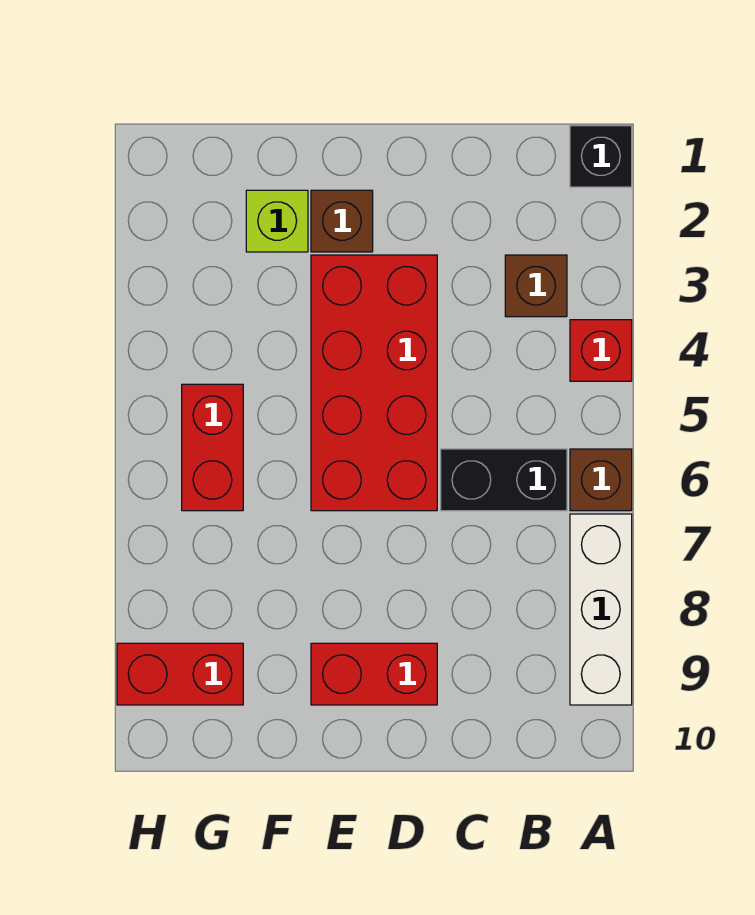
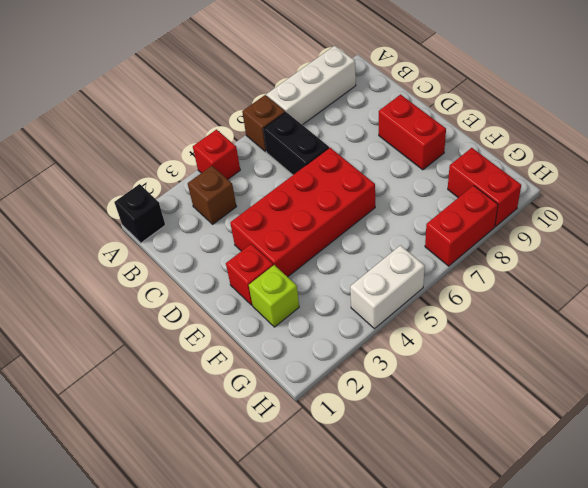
brown 1x1 brick [311,190,373,252] -> red 1x1 brick [226,244,273,305]
red 1x2 brick [182,384,243,511] -> red 1x2 brick moved to [425,186,498,266]
none -> white 1x2 brick [350,245,425,329]

